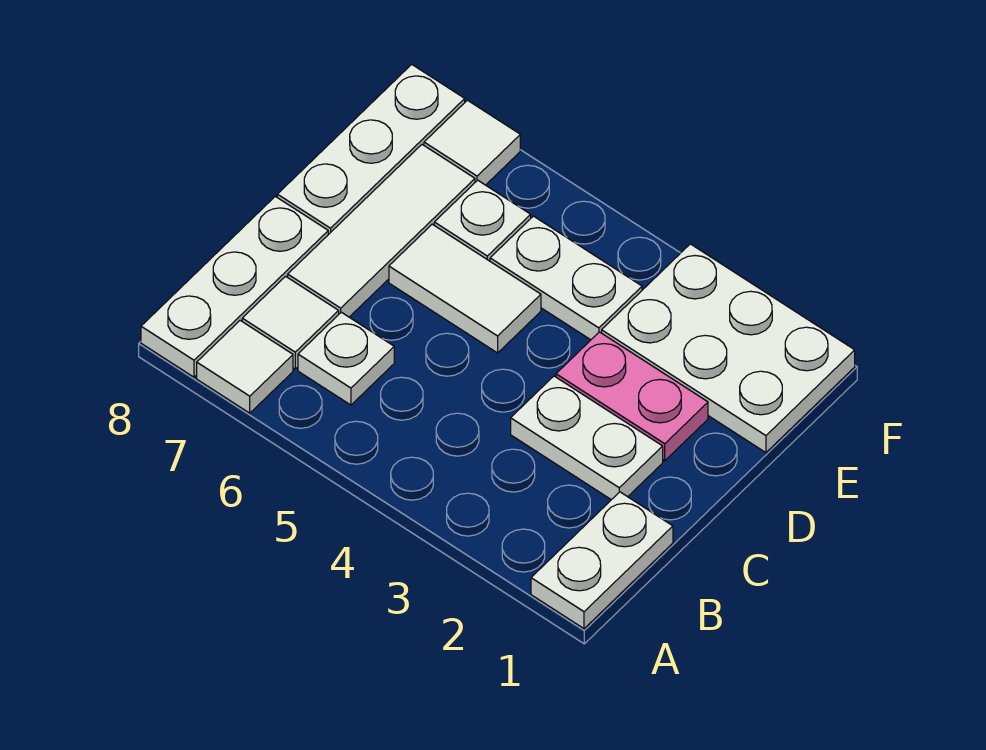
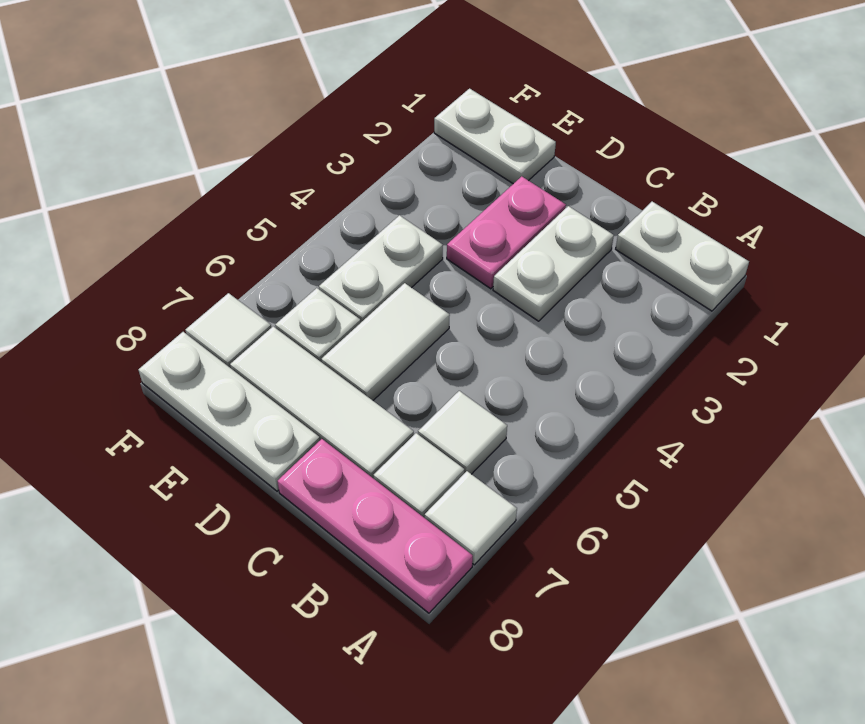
white 1x3 plate [141,196,328,377] -> pink 1x3 plate [277,439,473,613]
white 1x1 plate [298,312,394,405] -> white 1x1 tile [418,391,507,474]
white 2x3 plate [602,244,855,453] -> white 1x2 plate [434,89,556,184]

